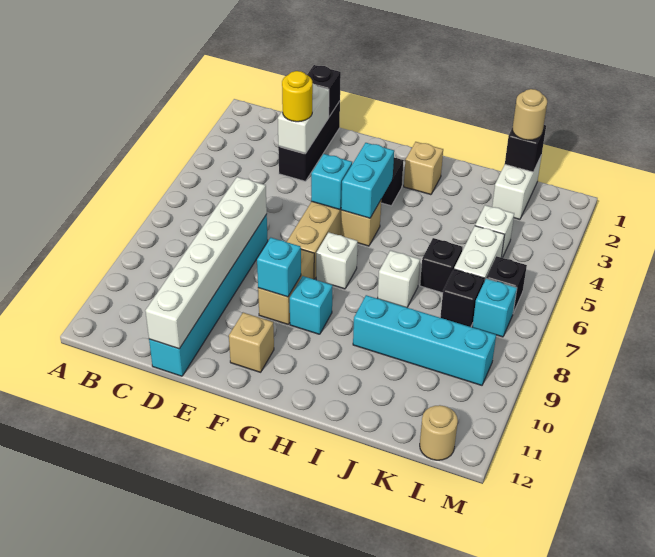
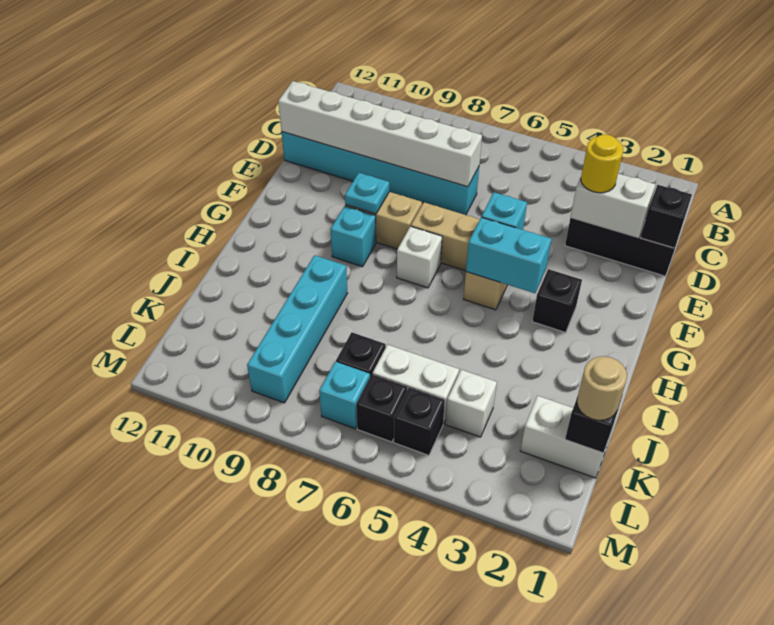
cyan 1x1 brick [257,238,301,297] -> cyan 1x1 plate [345,173,389,214]
tan 1x1 brick [229,313,274,372] -> none
tan 1x1 brick [404,142,443,195] -> none
white 1x1 brick [377,250,420,308] -> none
black 1x1 brick [420,238,463,293] -> black 1x1 brick moved to [394,387,445,455]
tan 1x1 round brick [420,405,458,460] -> none

